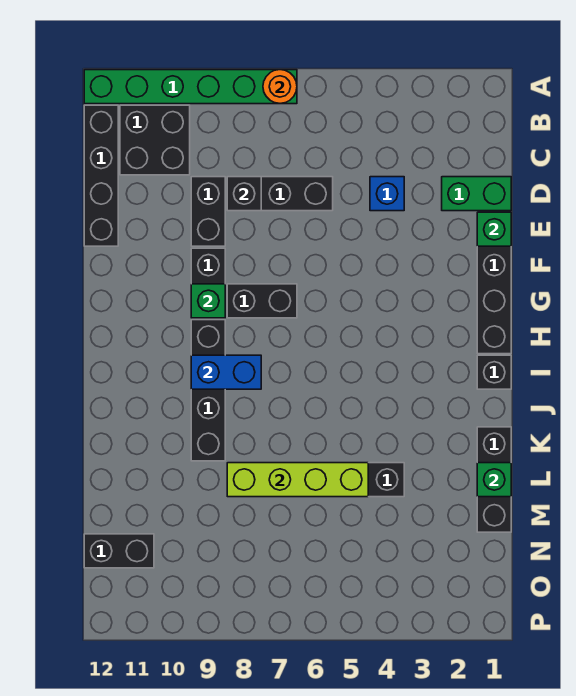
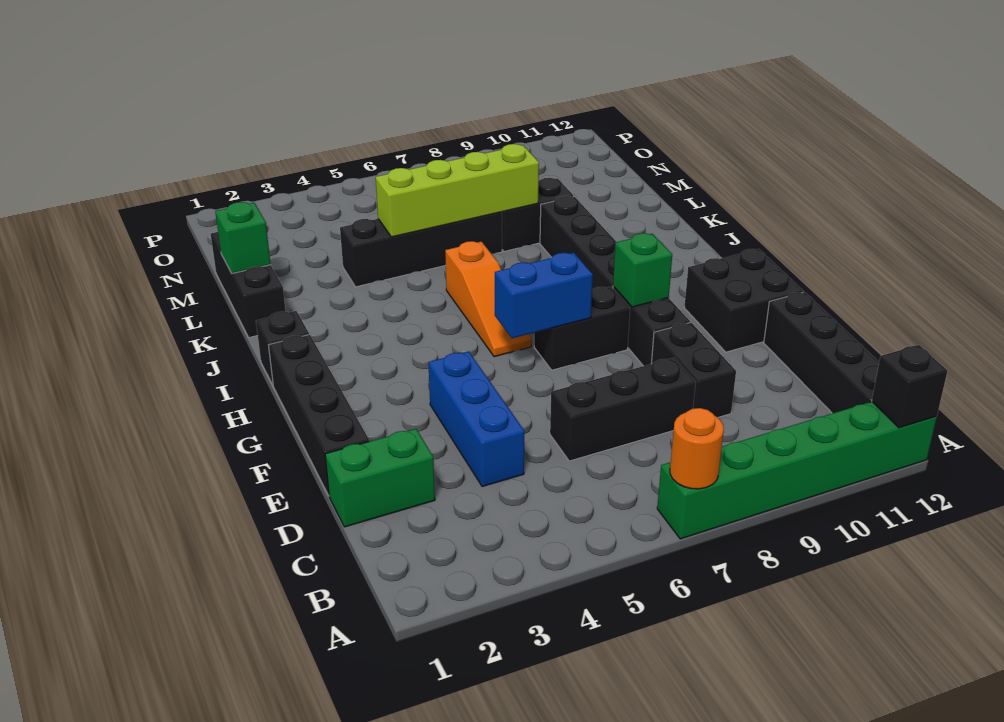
black 2x2 brick [120,105,190,175] -> black 2x2 brick moved to [684,249,803,352]
blue 1x1 brick [370,177,404,211] -> blue 1x3 brick [428,351,525,487]
black 1x1 brick [227,177,261,211] -> black 1x1 brick moved to [872,345,947,428]
green 1x1 brick [477,212,511,246] -> none
none -> orange 1x3 slope [445,241,532,357]
blue 1x2 brick [191,355,261,389] -> blue 1x2 brick moved to [495,253,593,338]
black 1x2 brick [84,534,154,568] -> black 1x2 brick moved to [502,178,574,251]

